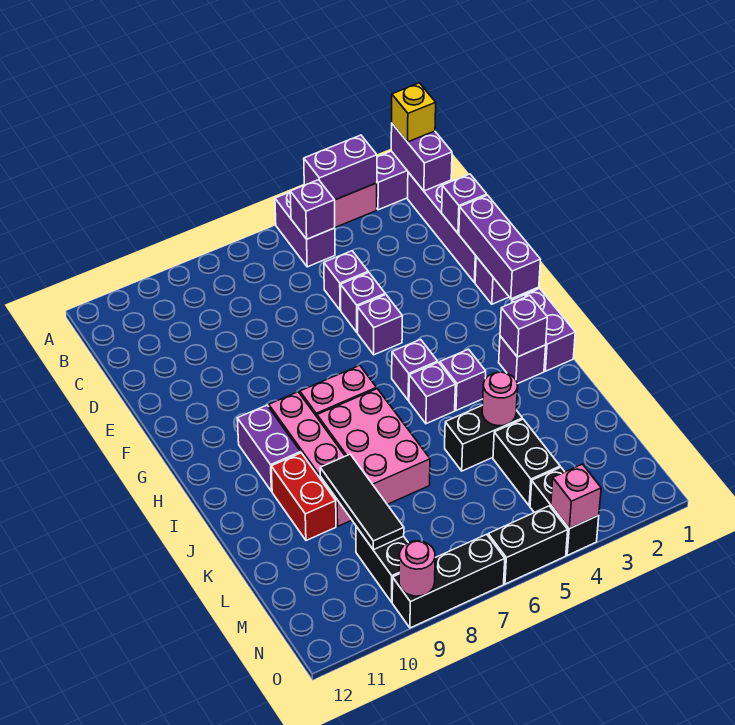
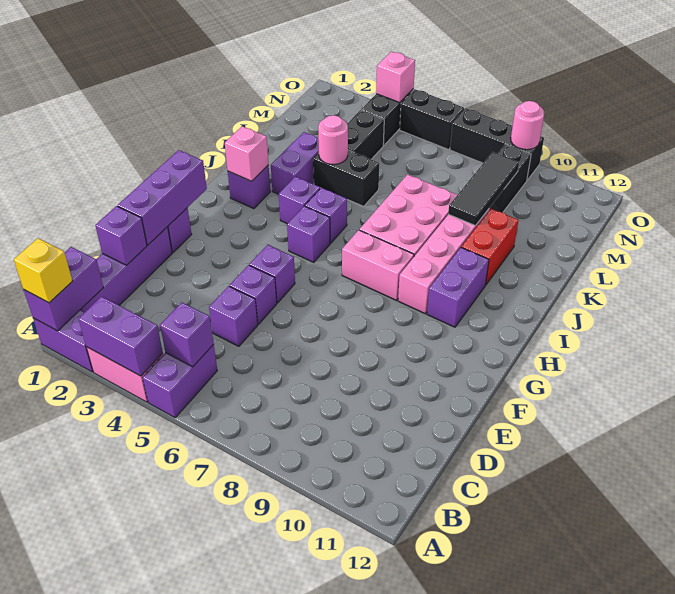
purple 1x2 brick [512,289,575,371] -> purple 1x2 brick moved to [271,132,319,194]
purple 1x1 brick [500,296,547,357] -> pink 1x1 brick [225,126,269,181]

